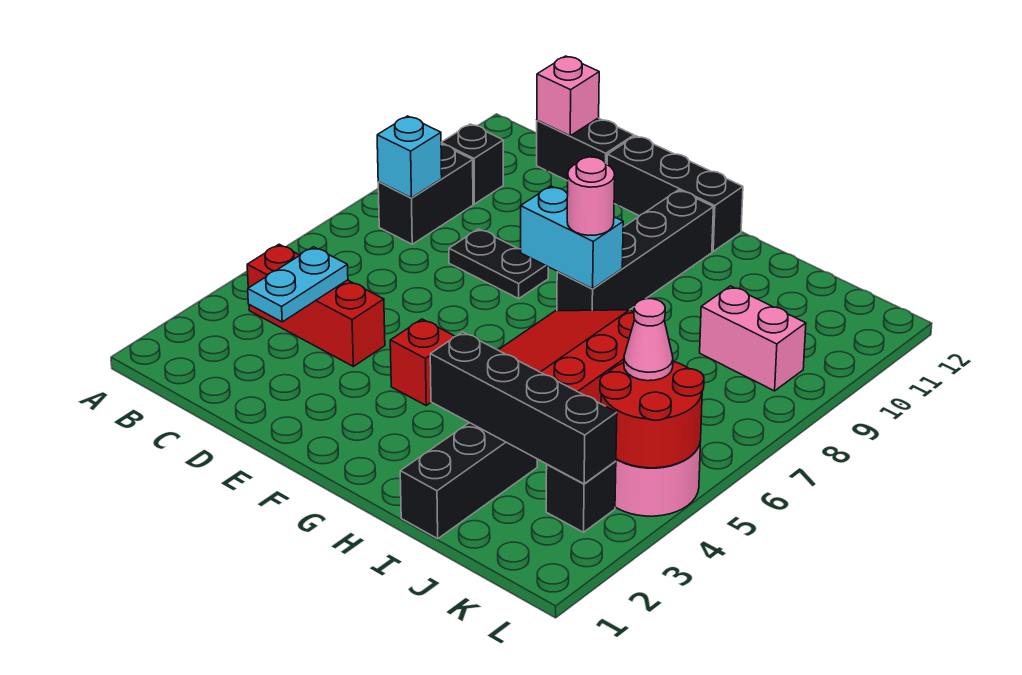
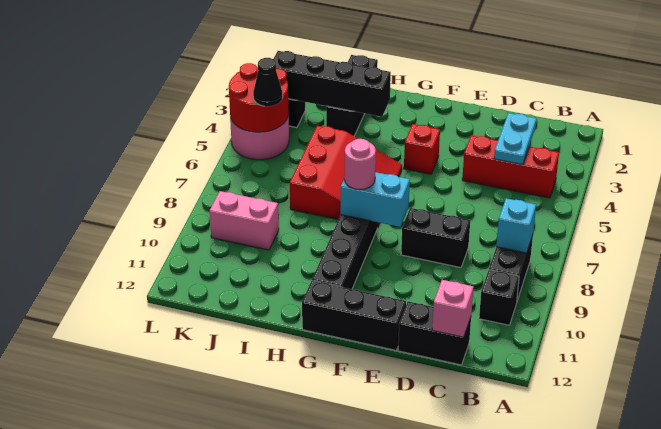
black 1x2 plate [449,229,548,299] -> black 1x2 brick [401,208,470,268]
pink 1x1 cone [624,299,673,381] -> black 1x1 cone [253,58,283,106]

